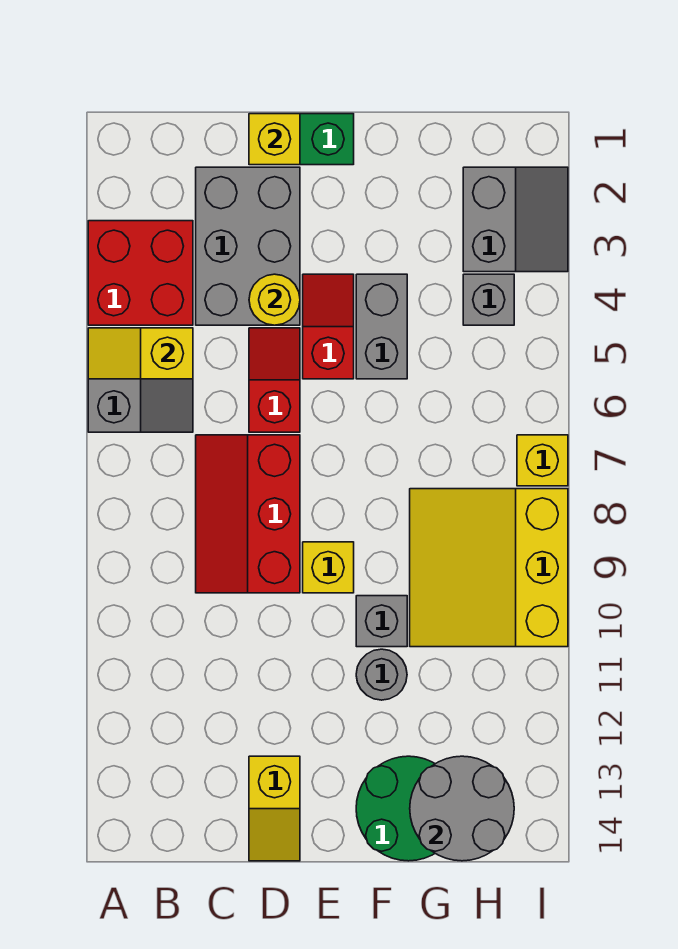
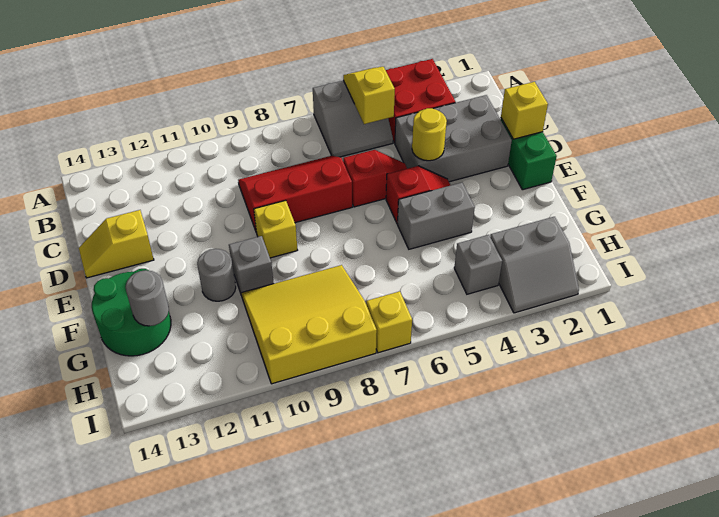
grey 2x2 round brick [410,756,514,861] -> grey 1x1 round brick [126,270,169,326]

